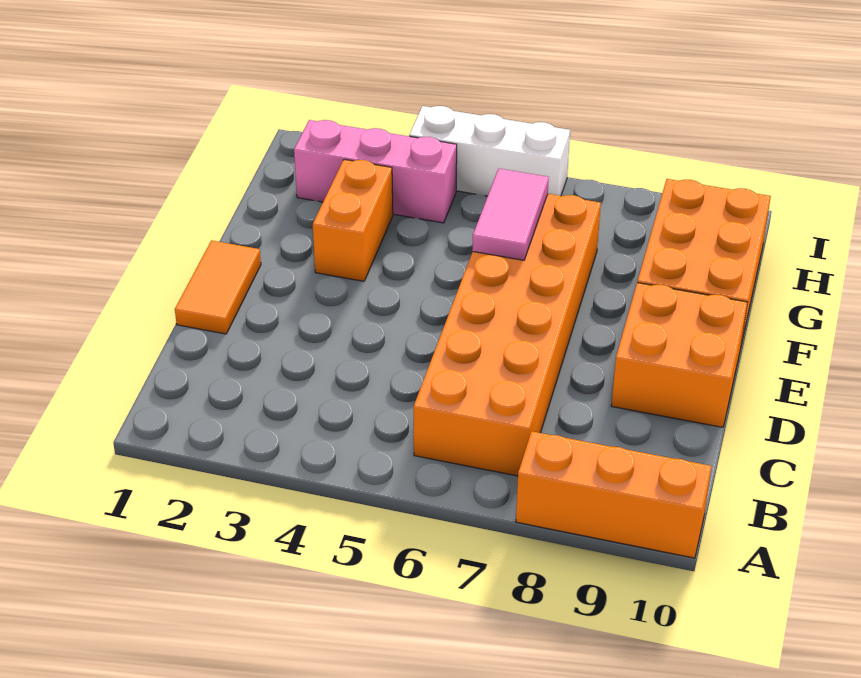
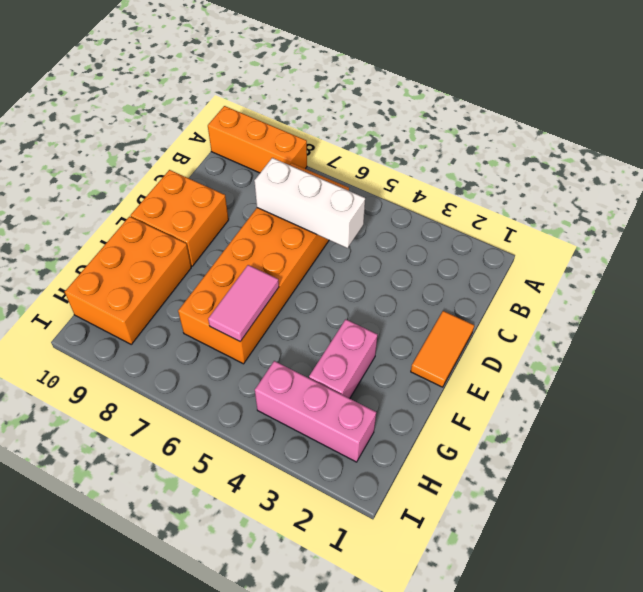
orange 1x2 brick [313,159,393,281] -> pink 1x2 brick [309,319,378,399]
white 1x3 brick [409,106,570,196] -> white 1x3 brick moved to [255,158,365,248]

